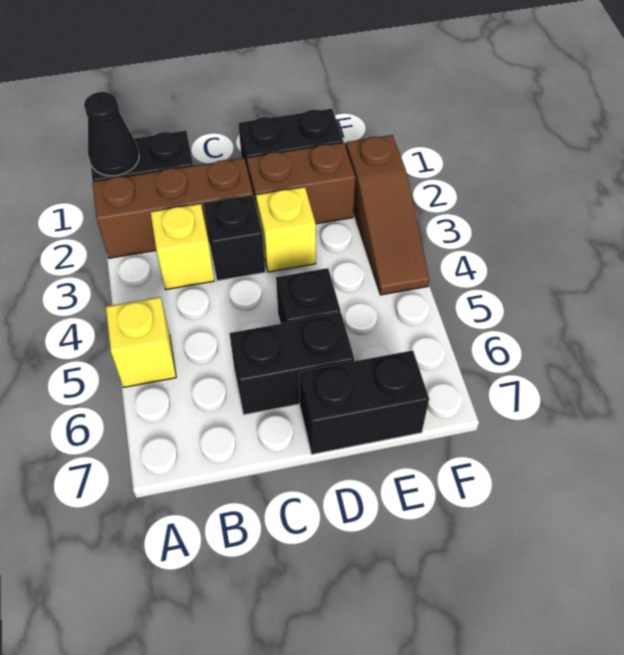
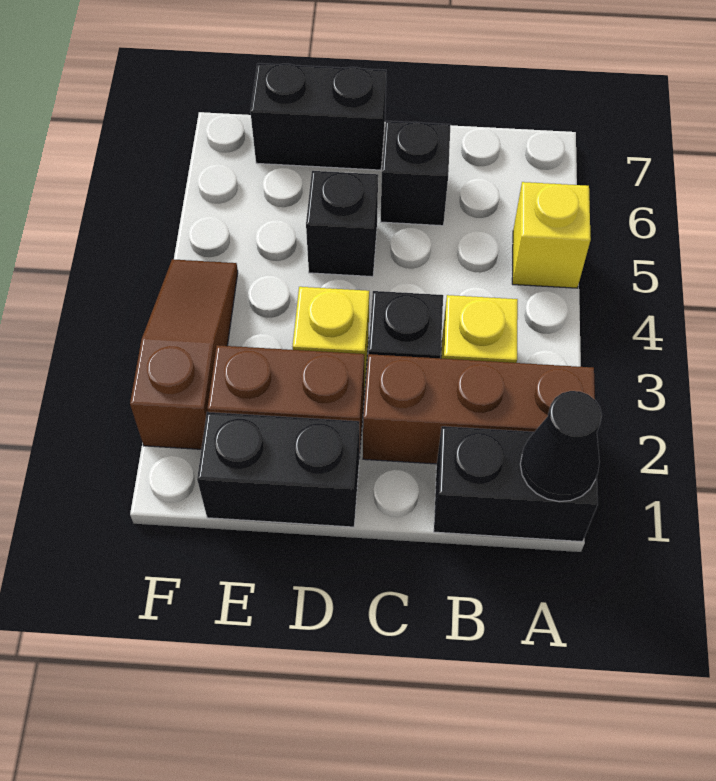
black 1x2 brick [229,313,354,415] -> black 1x1 brick [381,121,450,226]

